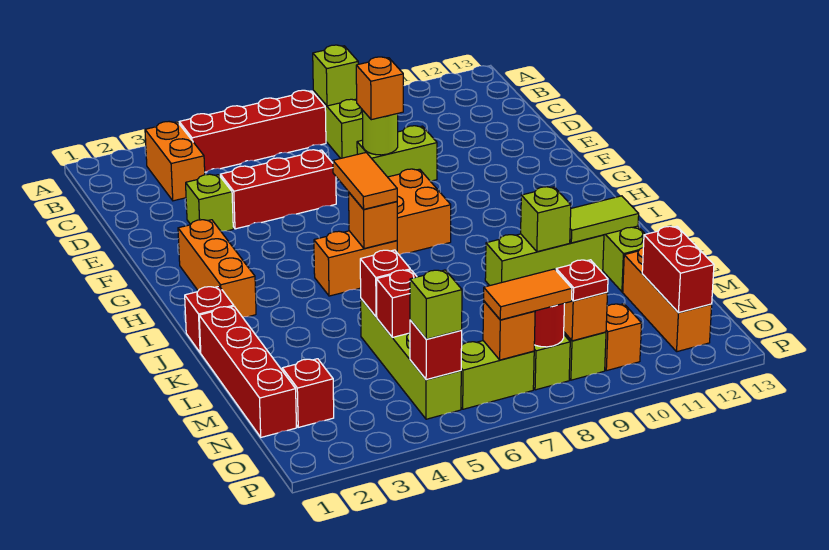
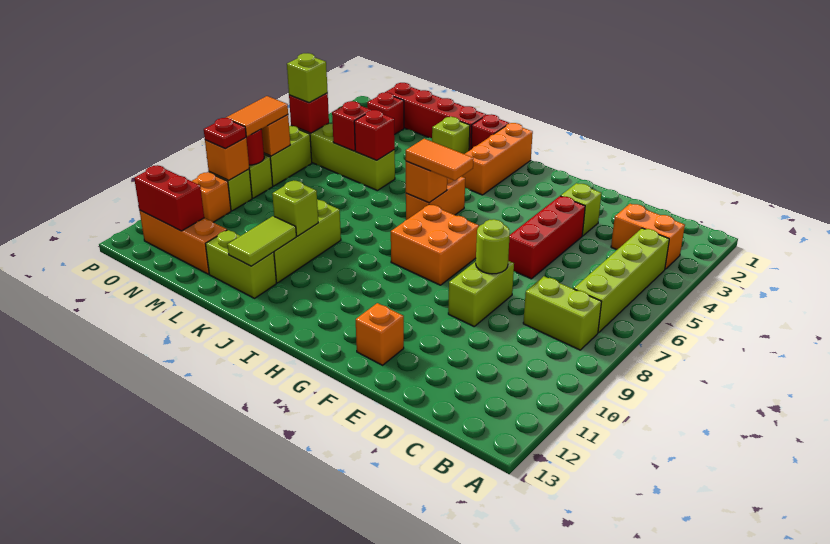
red 1x4 brick [179,90,326,172] -> lime 1x4 brick [574,228,669,333]
lime 1x1 brick [313,45,358,106] -> lime 1x1 brick moved to [432,117,470,154]
orange 1x1 brick [356,57,403,120] -> orange 1x1 brick moved to [356,303,404,365]
orange 1x3 brick [178,220,256,317] -> orange 1x3 brick turned to [462,123,533,195]

